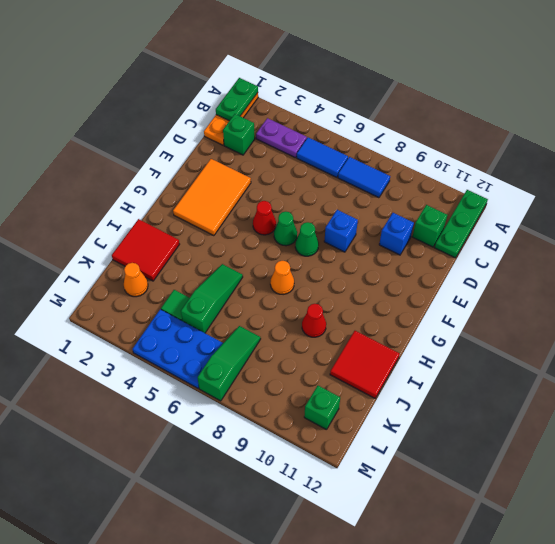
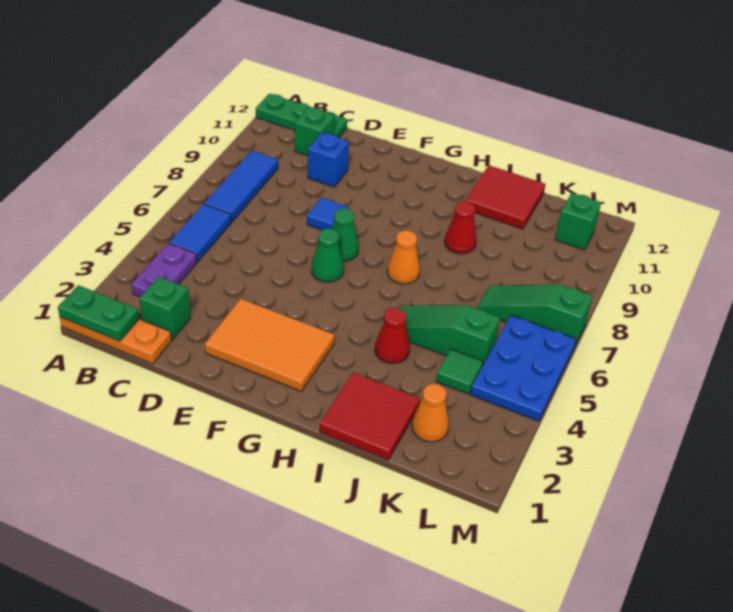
blue 1x2 tile [338,157,390,198] -> blue 1x3 tile [204,151,278,222]
blue 1x1 brick [324,210,358,252] -> blue 1x1 tile [307,197,349,230]
red 1x1 cone [253,201,276,235] -> red 1x1 cone moved to [375,308,410,363]

